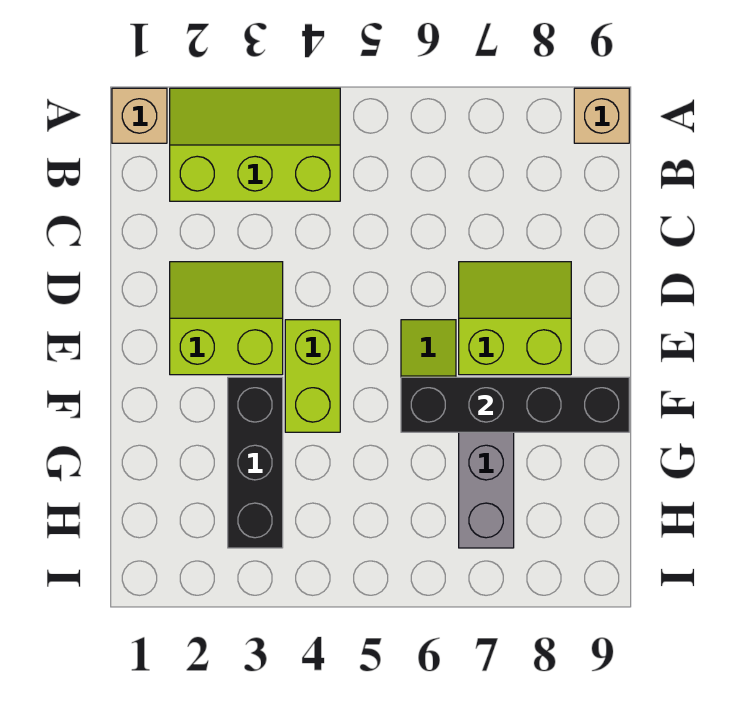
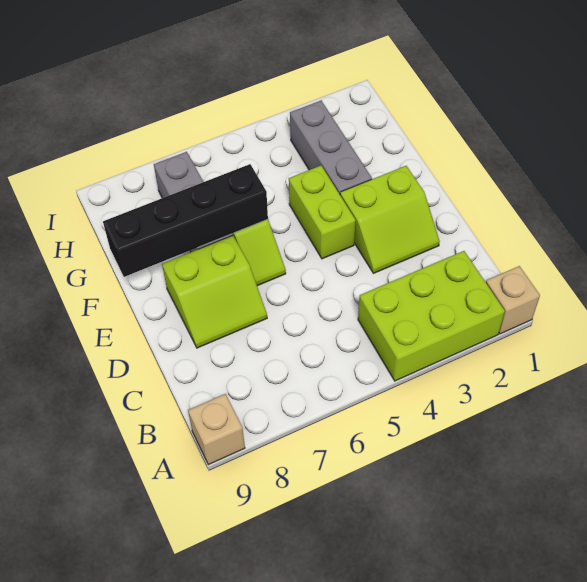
lime 2x3 slope [170,88,340,201] -> lime 2x3 brick [358,251,505,381]
black 1x3 brick [228,377,283,548] -> grey 1x3 brick [290,100,372,194]

